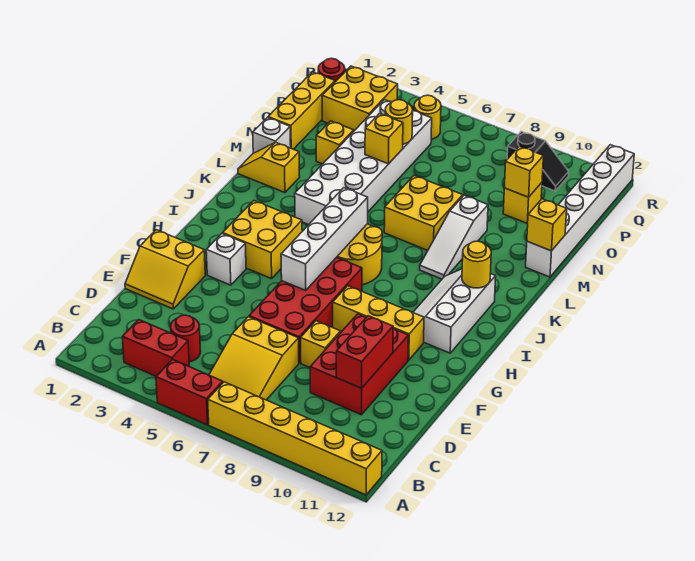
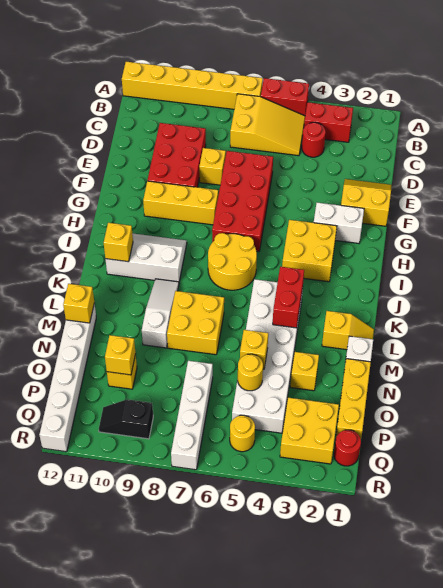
yellow 2x3 slope [209,317,299,400] -> yellow 2x3 slope turned to [230,94,305,156]
red 1x2 brick [336,316,393,388] -> red 1x2 brick moved to [273,267,304,328]
white 1x1 brick [206,234,246,285] -> white 1x2 brick [314,202,364,243]
white 1x4 brick [281,188,368,290] -> white 1x4 brick moved to [171,361,213,470]
white 2x3 slope [413,269,496,353] -> white 2x3 slope turned to [105,233,187,282]
yellow 1x1 round brick [462,241,491,288] -> yellow 1x1 brick [104,223,133,262]

